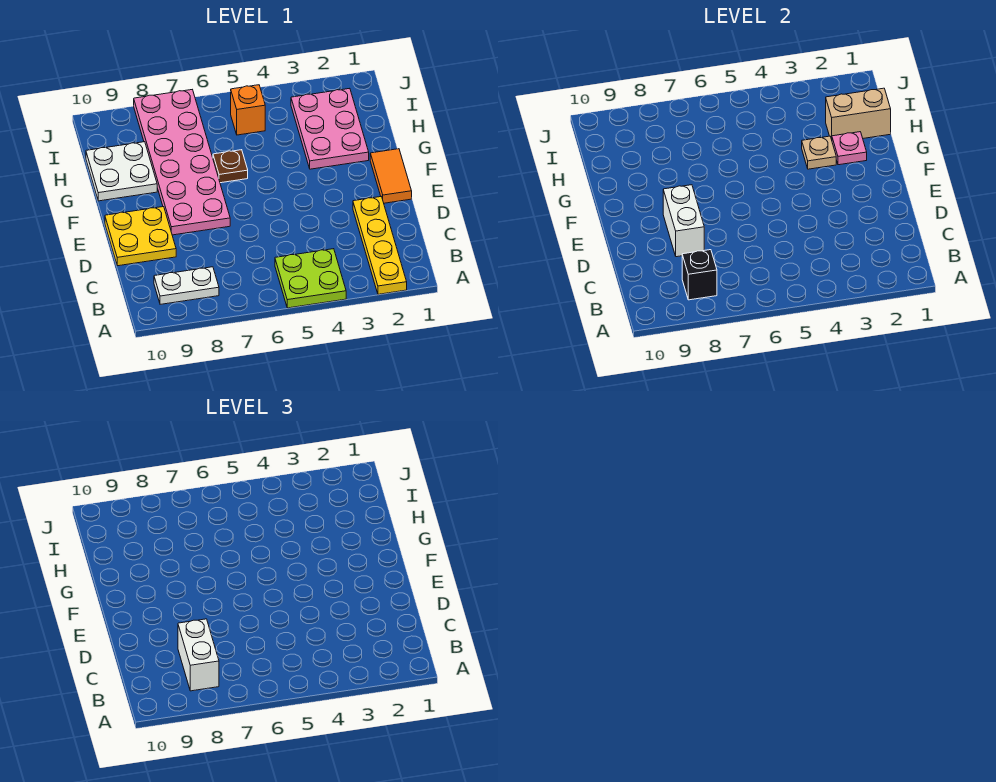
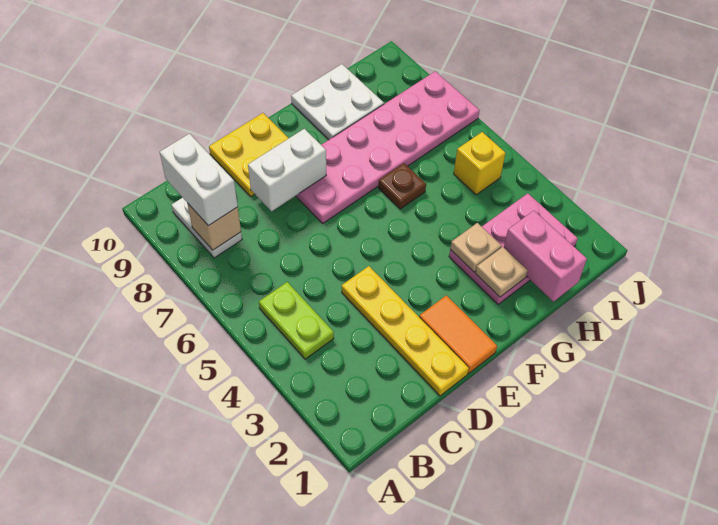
yellow 1x4 plate [353,197,407,294] -> yellow 1x4 plate turned to [342,266,469,396]
lime 2x2 plate [275,249,346,308] -> lime 1x2 plate [259,282,334,359]
black 1x1 brick [682,250,717,300] -> tan 1x1 brick [187,203,241,250]
white 1x2 brick [178,619,219,691] -> white 1x2 brick turned to [160,134,238,226]
orange 1x2 tile [370,149,412,203] -> orange 1x2 tile turned to [419,295,497,373]
pink 1x1 plate [832,132,867,165] -> tan 1x1 plate [475,247,528,297]
tan 1x2 brick [826,88,891,139] -> pink 1x2 brick [504,211,587,301]
orange 1x1 brick [231,85,265,135] -> yellow 1x1 brick [454,132,505,195]

